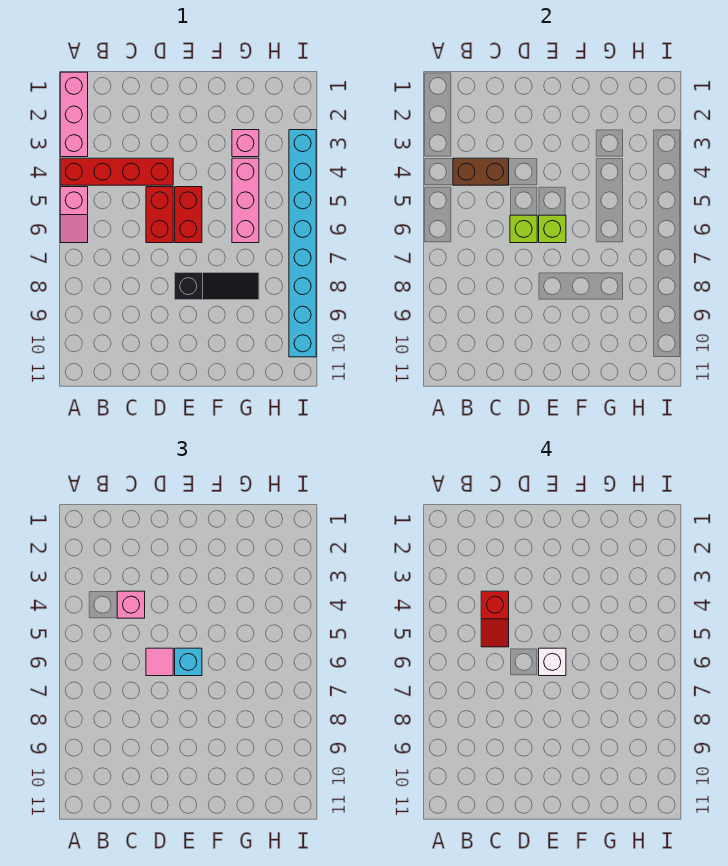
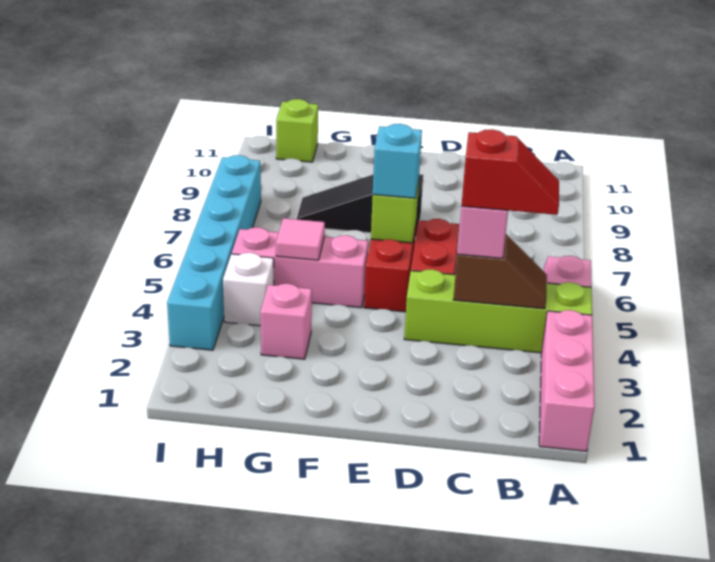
red 1x4 brick [60,158,173,185] -> lime 1x4 brick [404,269,592,353]
brown 1x2 brick [453,158,509,185] -> brown 1x2 slope [453,234,547,309]
red 1x2 slope [481,591,509,647] -> red 1x2 slope turned to [462,129,559,215]
lime 1x1 brick [510,215,537,243] -> lime 1x1 brick moved to [276,99,318,162]
pink 1x1 tile [146,648,173,676] -> pink 1x1 tile moved to [276,218,325,260]
white 1x1 brick [539,648,566,676] -> white 1x1 brick moved to [223,253,274,326]
pink 1x3 brick [232,158,259,243] -> pink 1x3 brick turned to [232,227,368,308]
cyan 1x8 brick [289,130,316,357] -> cyan 1x6 brick [167,155,261,350]

